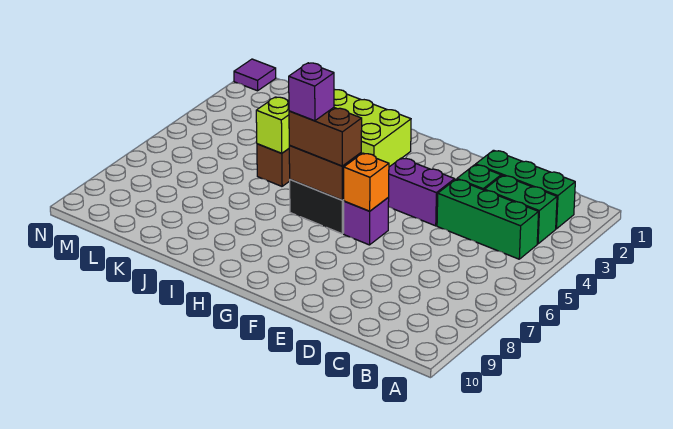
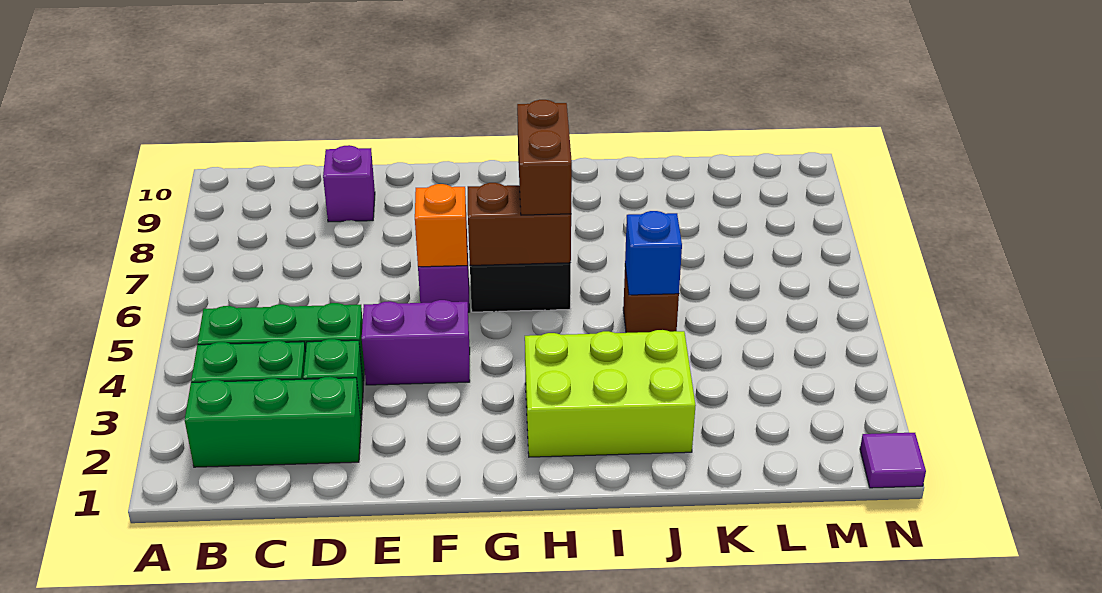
brown 1x2 brick [289,108,362,166] -> brown 1x2 brick turned to [517,100,572,215]
purple 1x1 brick [289,63,334,121] -> purple 1x1 brick moved to [323,145,375,222]
lime 1x1 brick [256,97,290,153] -> blue 1x1 brick [625,211,682,295]

